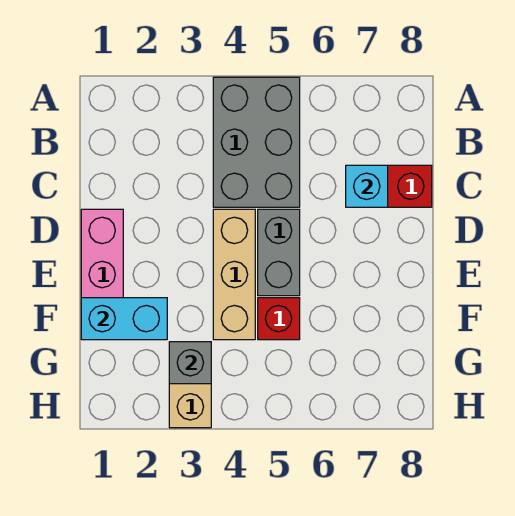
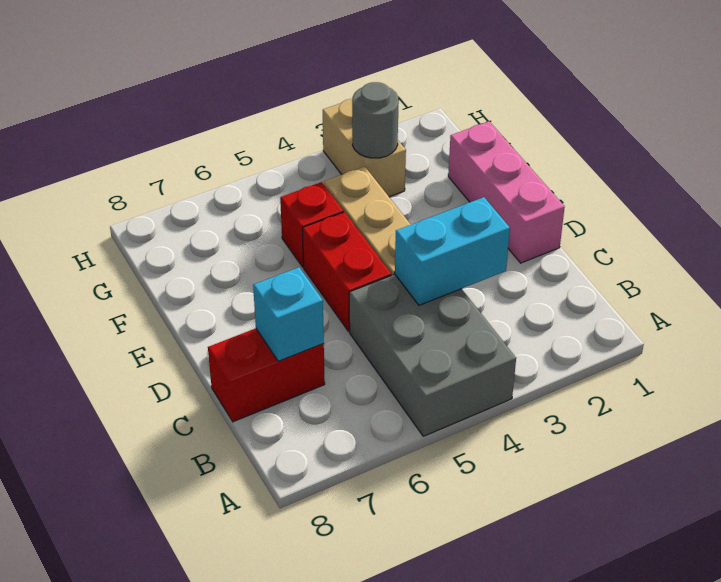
grey 1x2 brick [258,209,300,296] -> red 1x2 brick [302,212,391,331]
cyan 1x2 brick [81,298,167,340] -> cyan 1x2 brick moved to [395,197,510,305]
grey 1x1 brick [169,342,211,384] -> grey 1x1 round brick [352,82,399,158]

